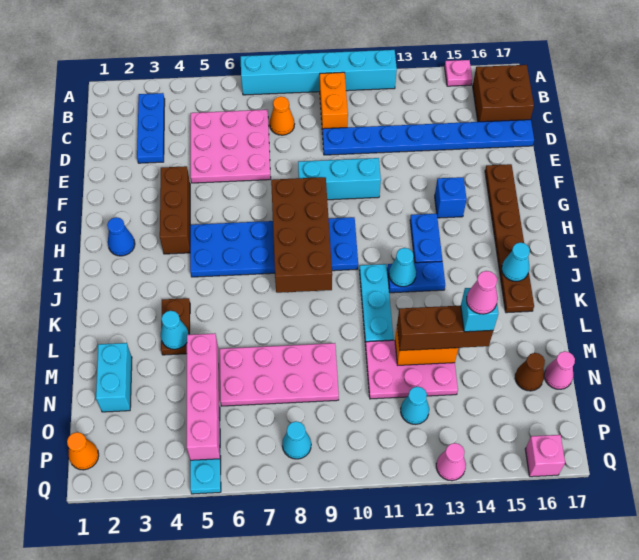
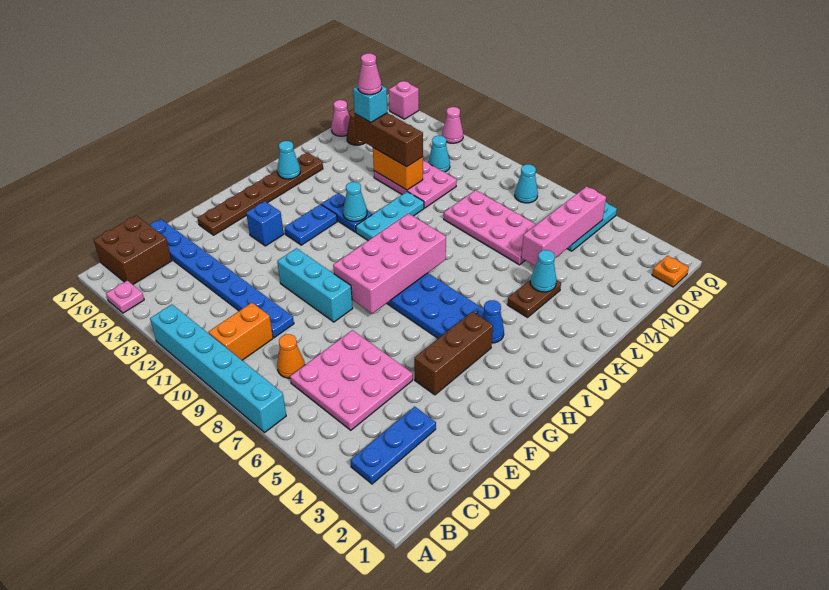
brown 2x4 brick [271,177,332,293] -> pink 2x4 brick [333,213,446,314]
blue 1x1 cone [107,217,135,256] -> blue 1x1 cone moved to [482,300,504,343]
cyan 1x2 brick [96,343,132,412] -> none
orange 1x1 cone [67,432,99,470] -> orange 1x1 plate [652,256,689,287]

